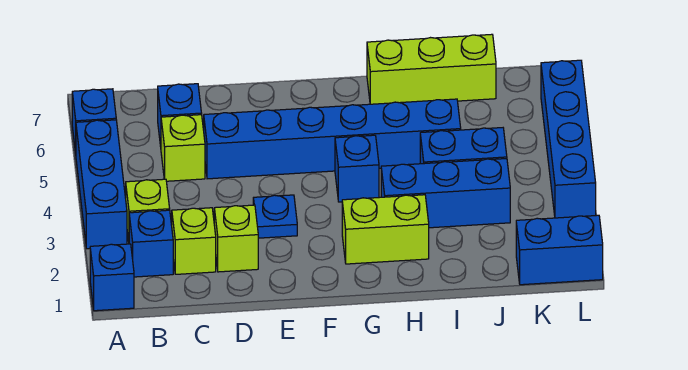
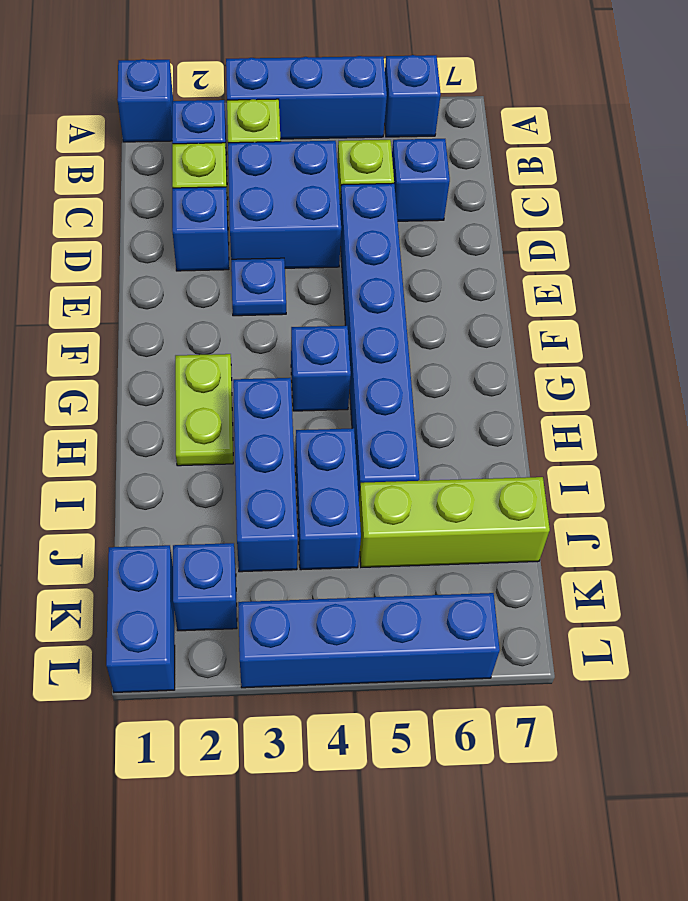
none -> blue 2x2 brick [228,141,341,268]
lime 1x1 brick [214,205,258,272] -> blue 1x1 brick [172,187,229,271]
lime 1x2 brick [342,195,429,264] -> lime 1x2 plate [175,354,233,466]
lime 1x3 brick [367,34,496,104] -> lime 1x3 brick turned to [359,477,550,567]
none -> blue 1x1 brick [173,543,237,631]

